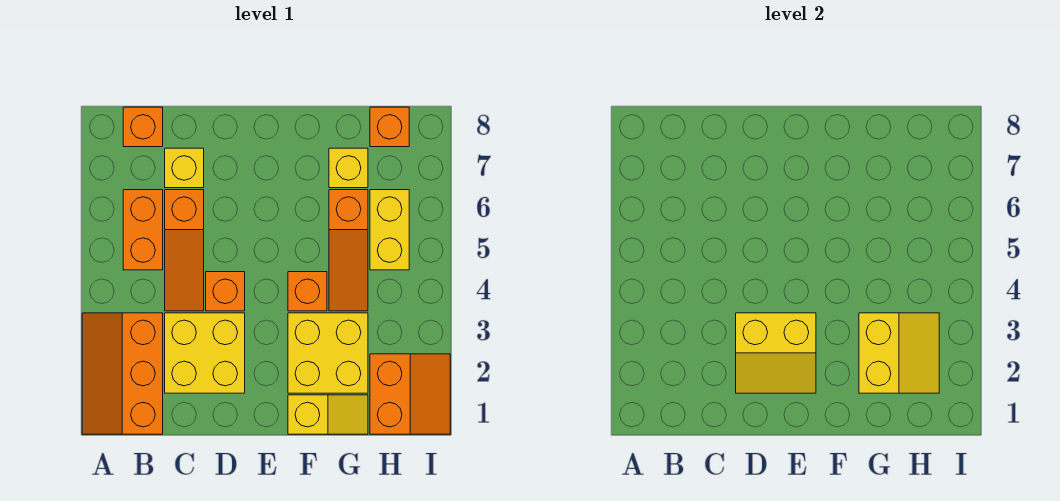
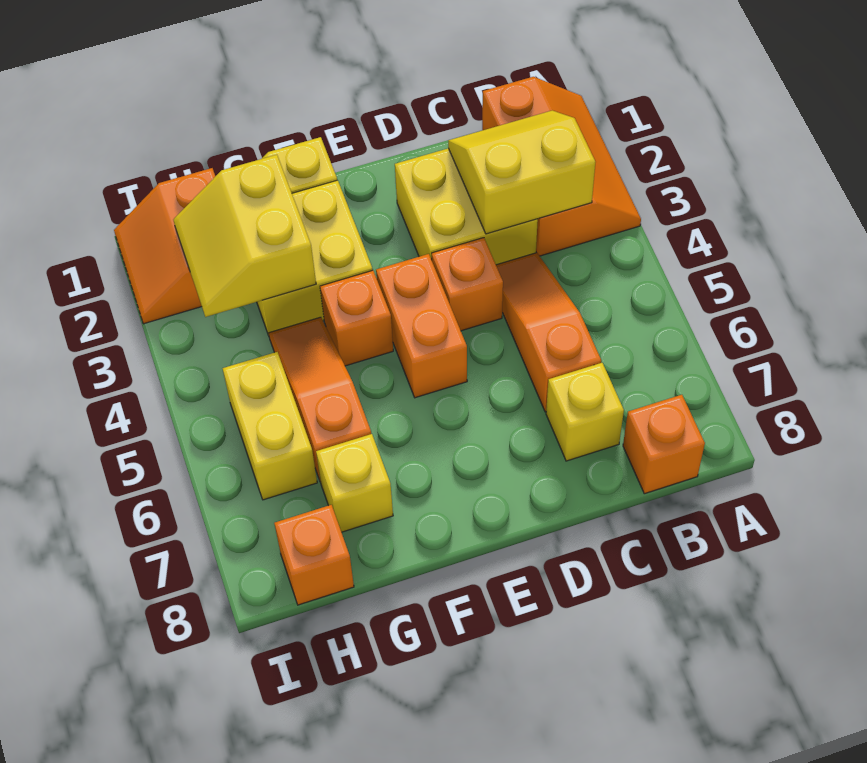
orange 1x2 brick [123,190,163,270] -> orange 1x2 brick moved to [376,254,467,398]
yellow 2x2 slope [736,313,816,393] -> yellow 2x2 slope moved to [448,110,595,234]

